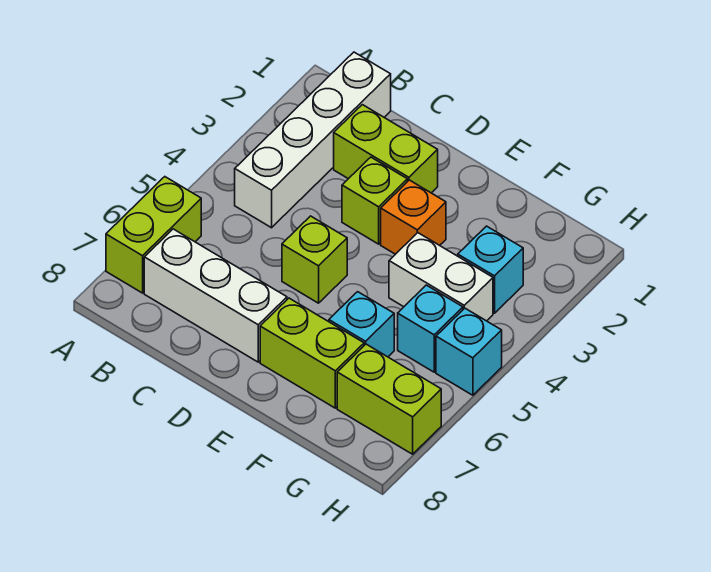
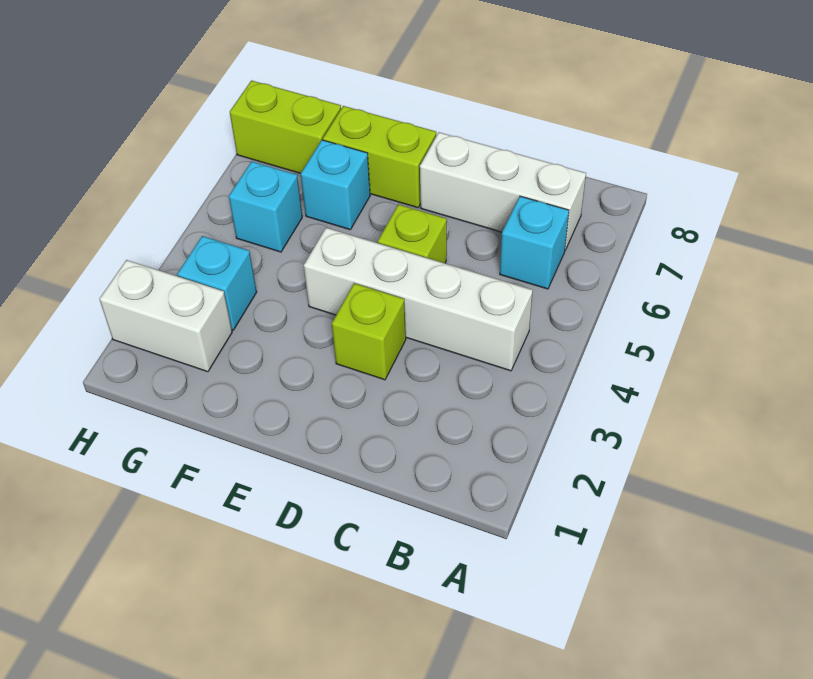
lime 1x2 brick [106,177,201,293] -> none
white 1x4 brick [235,52,391,228] -> white 1x4 brick turned to [304,228,533,371]
lime 1x2 brick [334,105,438,193] -> none
orange 1x1 brick [381,180,446,254] -> none
white 1x2 brick [389,233,493,321] -> white 1x2 brick moved to [99,260,232,372]
cyan 1x1 brick [436,308,502,395] -> cyan 1x1 brick moved to [500,196,569,289]

